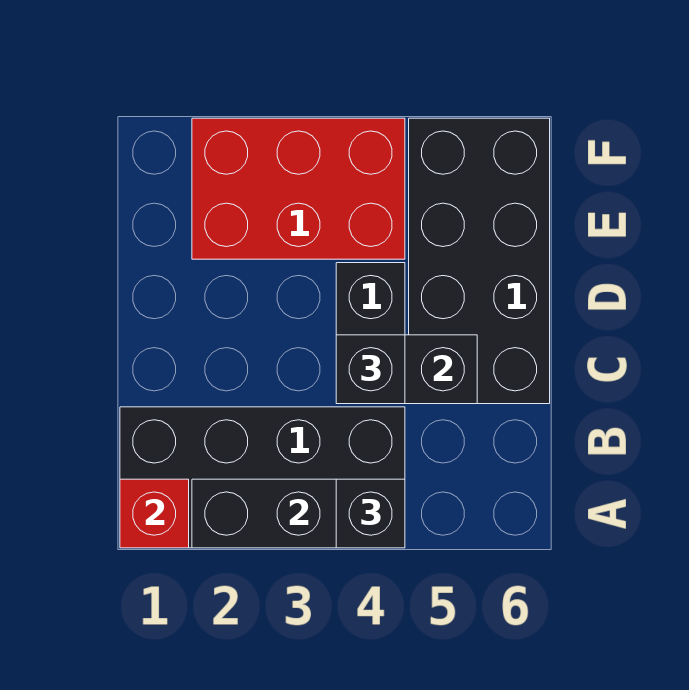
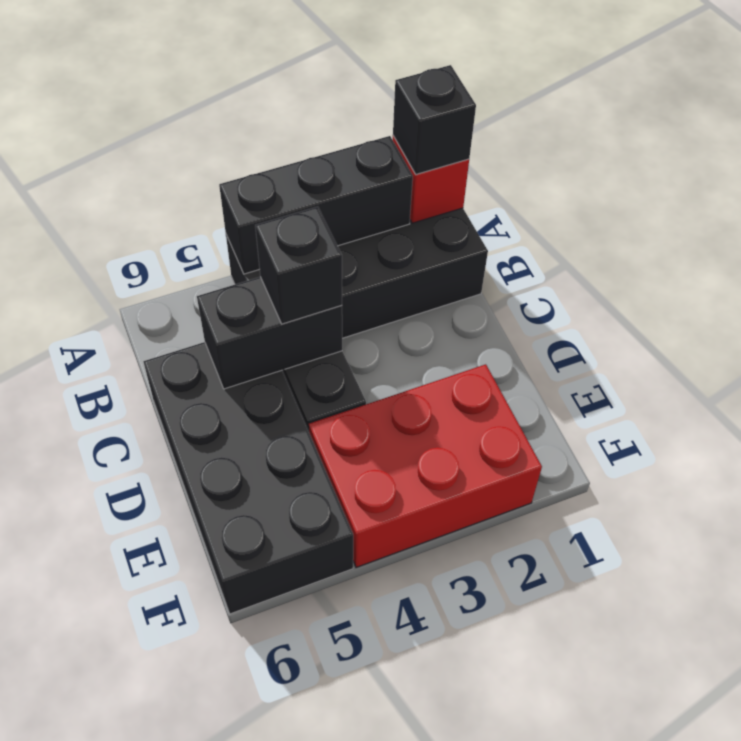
black 1x1 brick [336,479,405,548] -> black 1x1 brick moved to [393,65,476,174]

